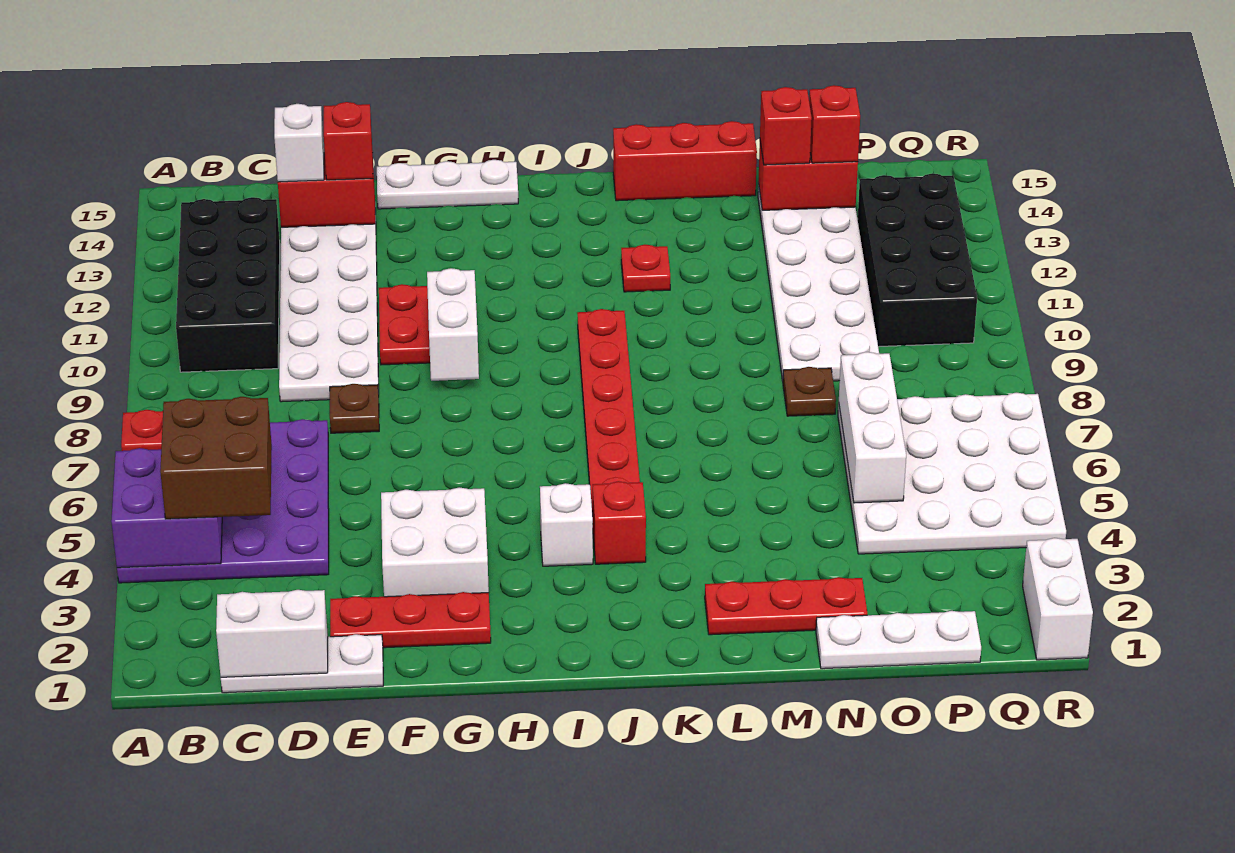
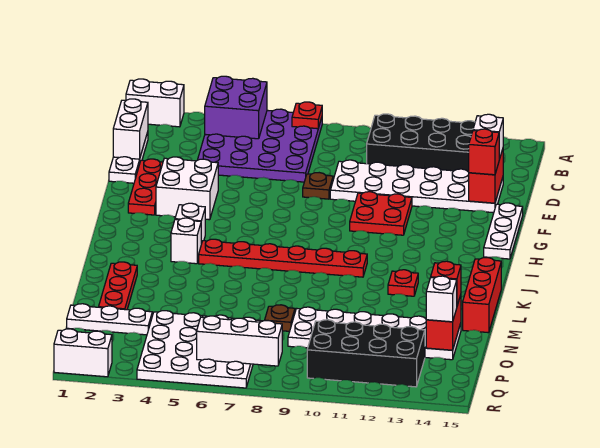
brown 2x2 brick [160,397,272,519] -> none
white 1x2 brick [427,268,479,381] -> white 1x2 brick moved to [126,79,184,127]
red 1x1 brick [593,481,646,564] -> white 1x1 brick [171,218,201,264]
white 1x3 plate [816,611,981,669] -> white 1x3 plate turned to [67,304,152,335]
white 1x3 brick [839,352,906,503] -> white 1x3 brick moved to [197,316,282,366]
red 1x1 brick [809,85,860,163] -> white 1x1 brick [426,276,457,322]

